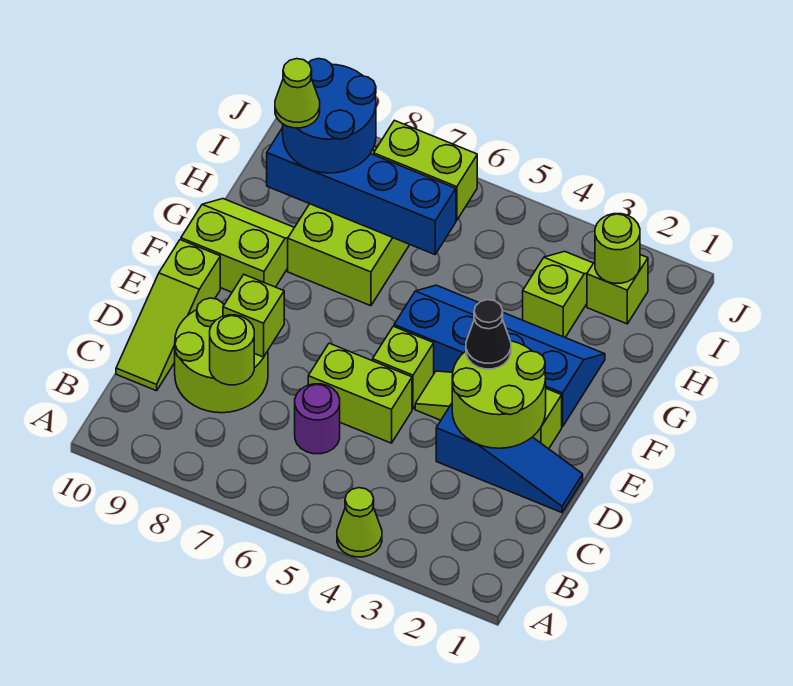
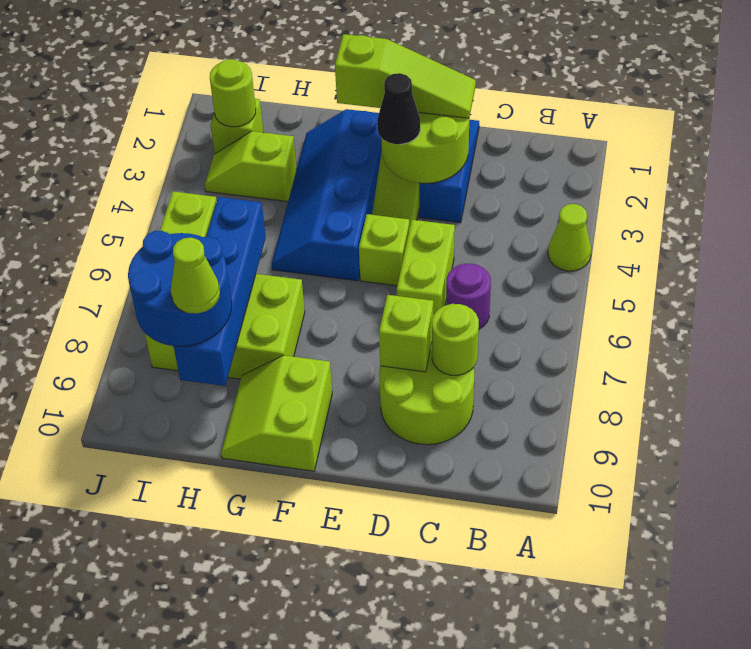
lime 1x3 slope [116,240,220,391] -> lime 1x3 slope moved to [335,34,476,118]

